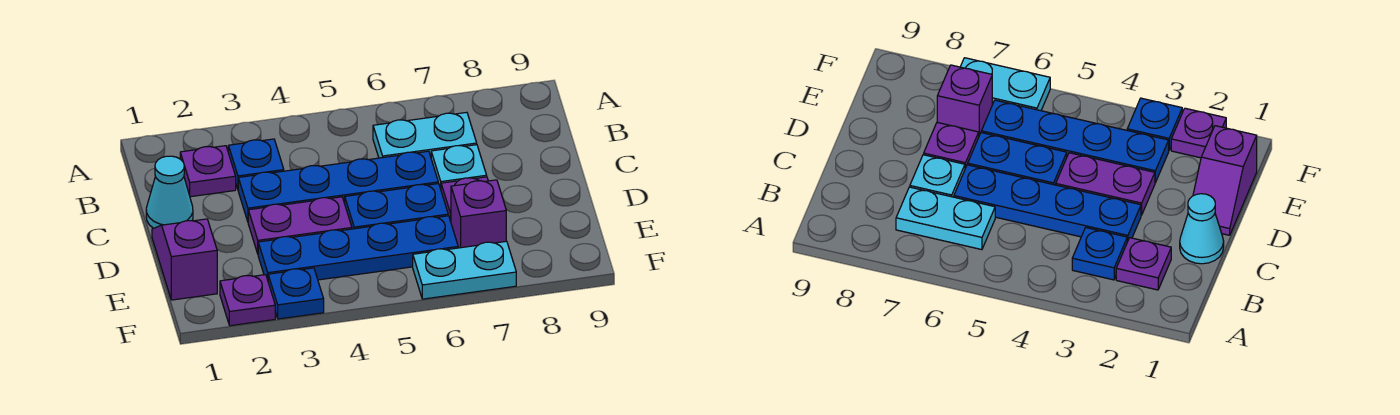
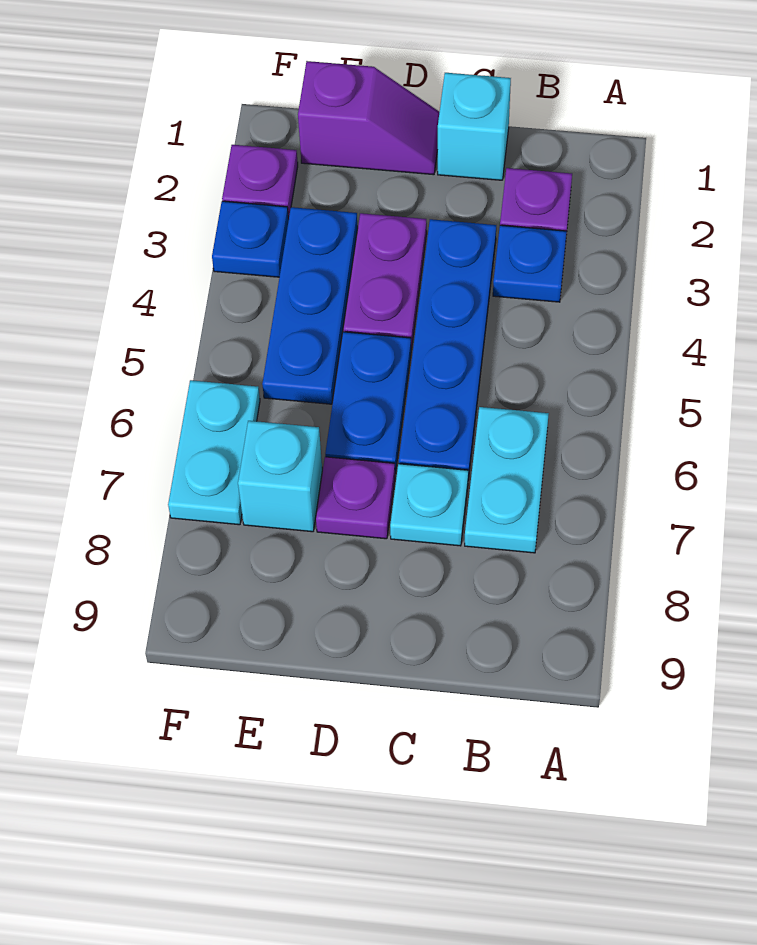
cyan 1x1 cone [146,156,193,228] -> cyan 1x1 brick [438,73,511,180]
blue 1x4 plate [258,216,458,280] -> blue 1x3 plate [262,207,357,404]
purple 1x1 brick [451,180,506,248] -> cyan 1x1 brick [238,421,322,532]

